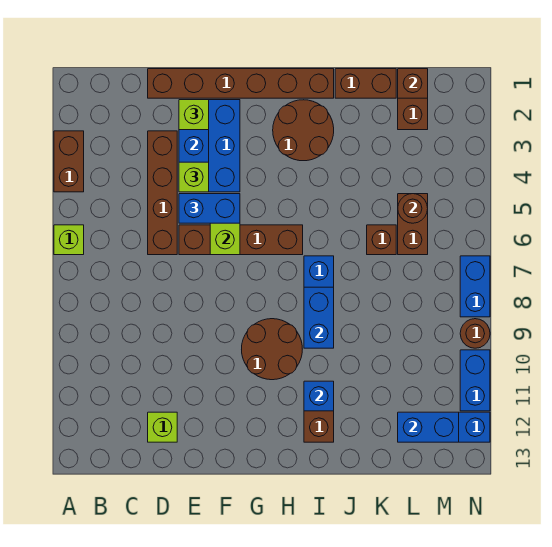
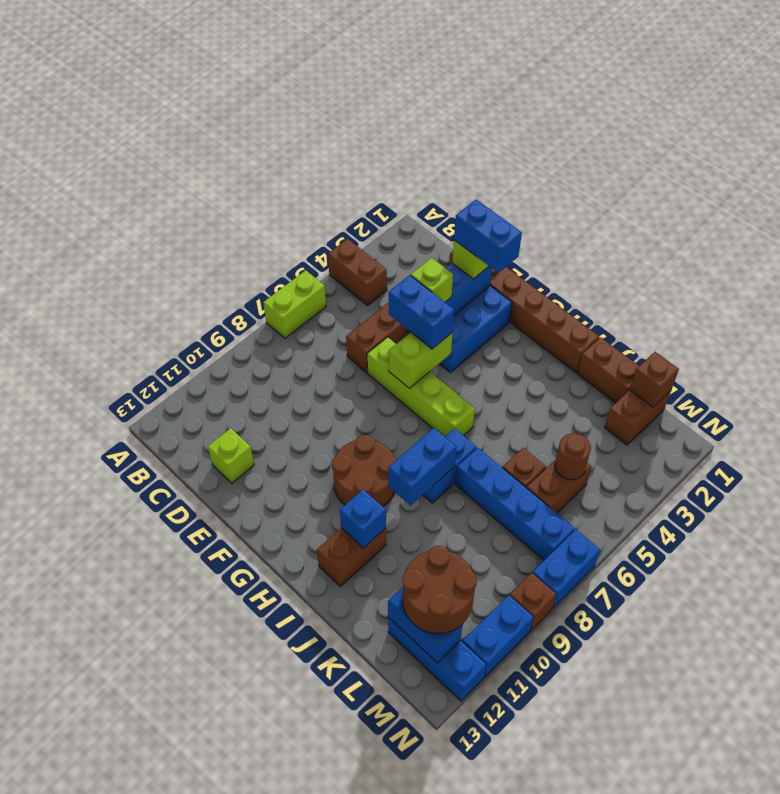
brown 1x2 brick [54,131,84,192] -> brown 1x2 brick turned to [328,239,387,305]
lime 1x1 brick [54,225,84,255] -> lime 1x2 brick [263,270,326,338]
none -> blue 1x2 brick [454,199,522,273]
brown 1x4 brick [179,225,303,255] -> lime 1x4 brick [367,337,475,437]
brown 2x2 round brick [273,100,334,161] -> brown 2x2 round brick moved to [402,546,477,633]
none -> blue 1x4 brick [455,448,574,560]
brown 1x1 round brick [460,319,490,348] -> brown 1x1 brick [510,573,556,631]

